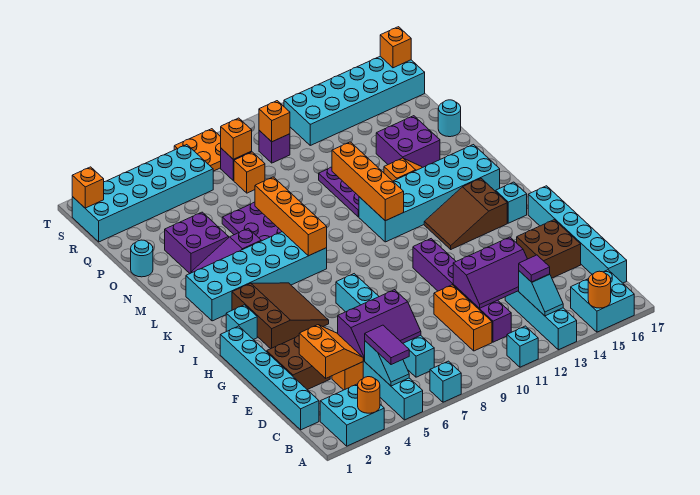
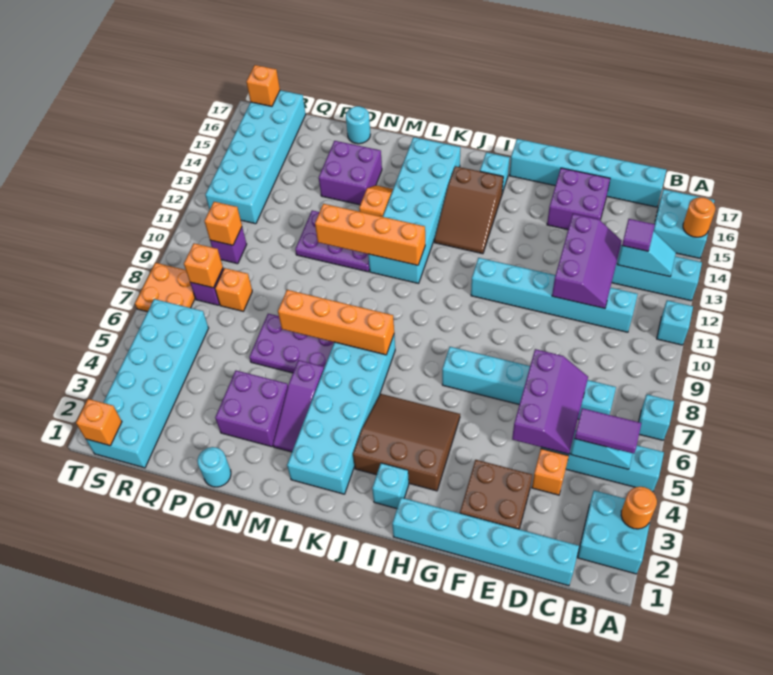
orange 1x3 brick [434,285,492,351] -> none
purple 1x6 brick [413,239,511,342] -> cyan 1x6 brick [471,258,638,332]
orange 2x2 slope [299,325,363,378] -> none
brown 2x2 brick [517,220,581,278] -> purple 2x2 brick [547,168,610,230]

